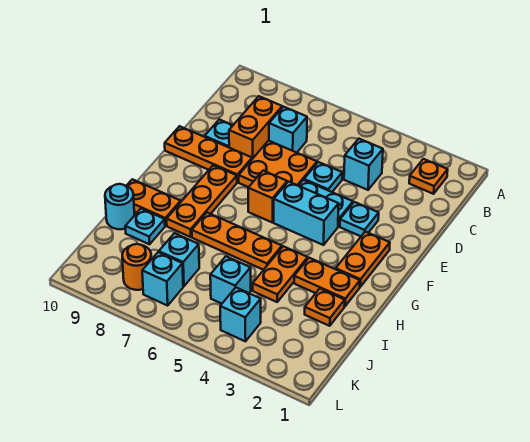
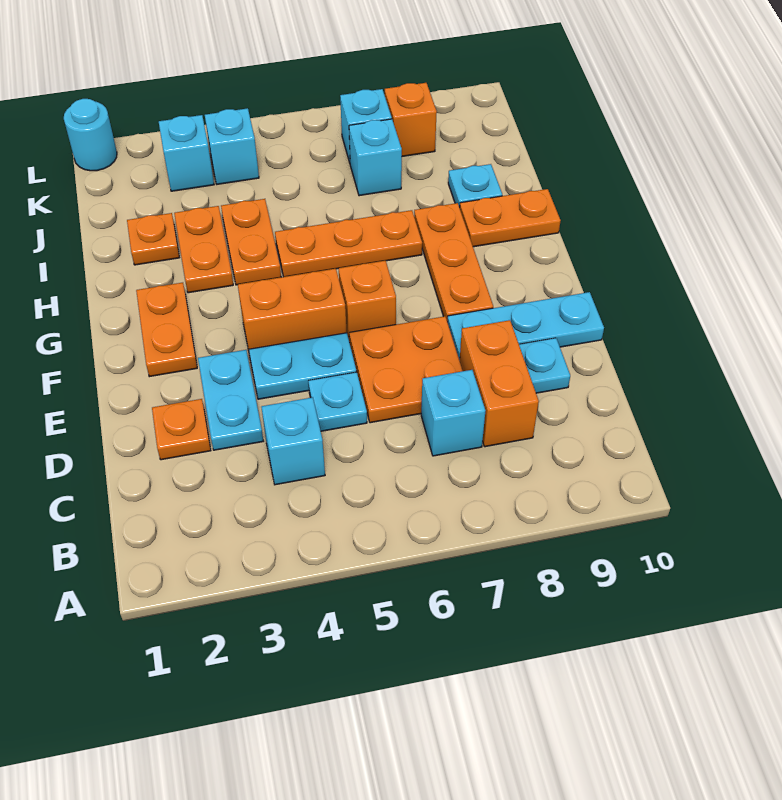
orange 1x1 plate [409,159,448,194] -> orange 1x1 plate moved to [152,399,211,460]
cyan 1x1 plate [340,202,379,236] -> cyan 1x2 plate [198,350,263,450]
orange 1x3 plate [165,126,252,182] -> cyan 1x3 plate [447,292,604,360]
cyan 1x2 brick [274,182,339,245] -> orange 1x2 brick [238,269,347,351]
orange 1x2 plate [294,258,360,306] -> orange 1x2 plate turned to [174,206,233,293]
cyan 1x1 round brick [105,184,134,229] -> cyan 1x1 round brick moved to [64,99,117,171]
cyan 1x1 brick [210,256,251,304] -> cyan 1x1 brick moved to [159,115,214,191]
orange 1x1 round brick [122,244,151,290] -> orange 1x1 brick [385,83,437,156]

